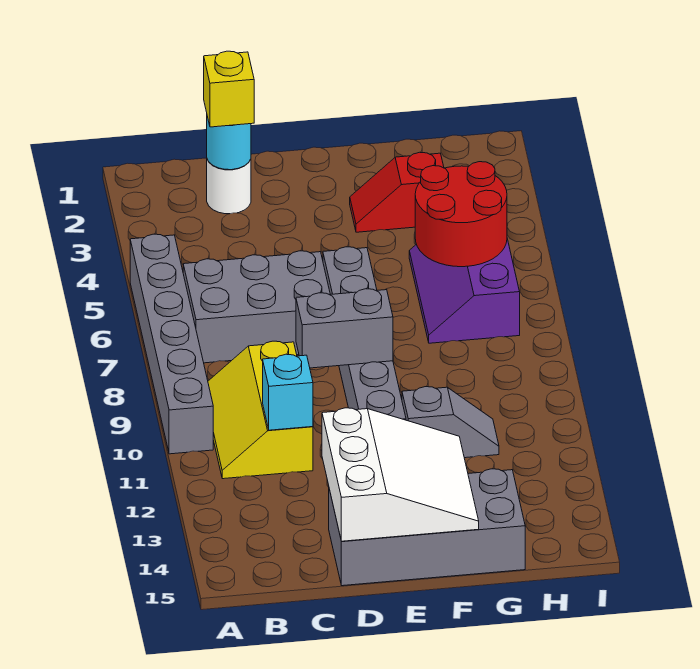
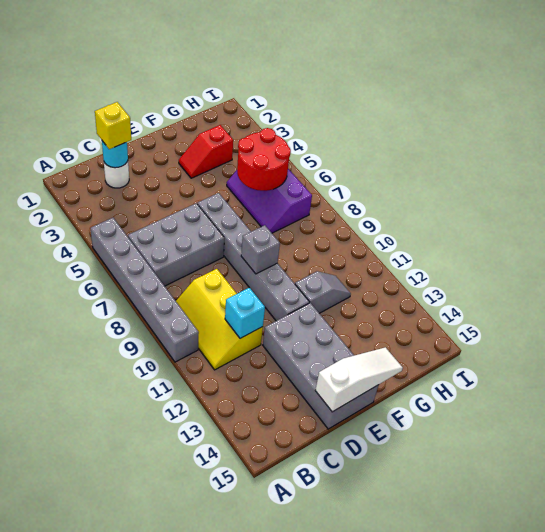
grey 1x2 brick [296,289,393,368] -> grey 1x1 brick [241,225,280,274]
white 3x3 slope [322,408,479,541] -> white 1x3 slope [315,347,403,412]
grey 2x4 brick [329,469,525,586] -> grey 2x4 brick turned to [263,303,378,429]

